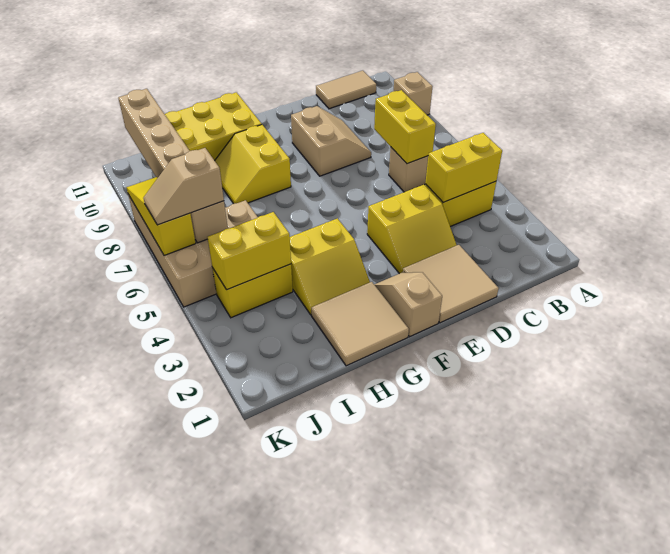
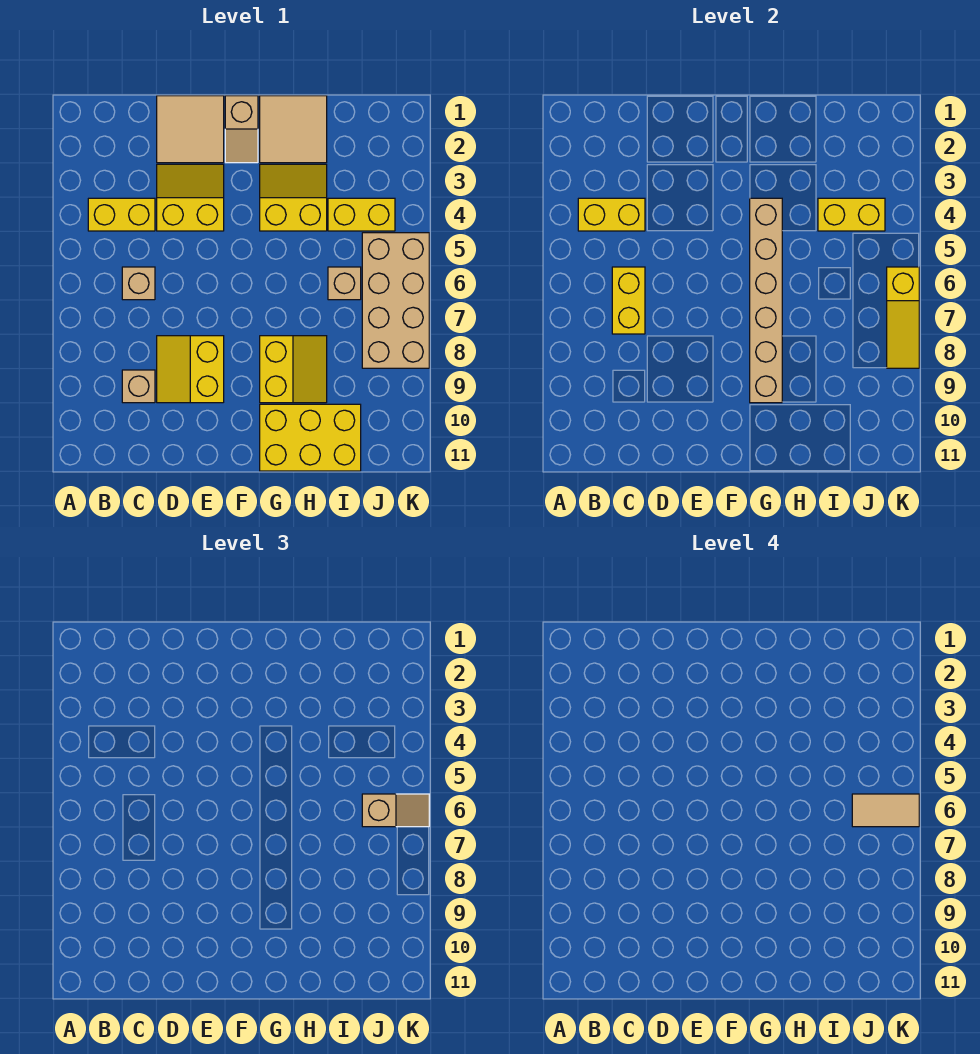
tan 1x1 brick [394,72,433,115] -> tan 1x1 brick moved to [122,370,155,403]
tan 1x2 tile [316,71,376,109] -> tan 1x2 tile moved to [852,794,919,827]
tan 2x2 slope [291,106,371,176] -> yellow 2x2 slope [157,336,224,403]
tan 1x6 brick [118,89,228,243] -> tan 1x6 brick moved to [750,198,782,403]

